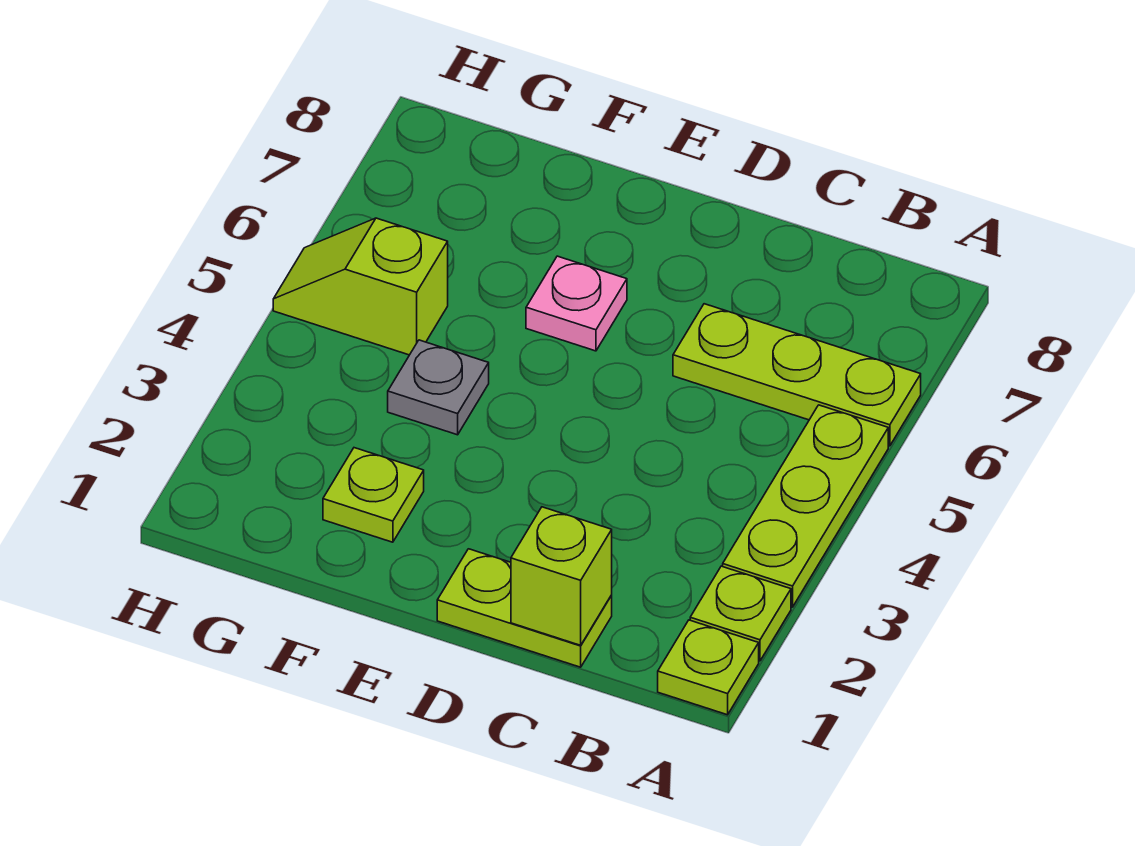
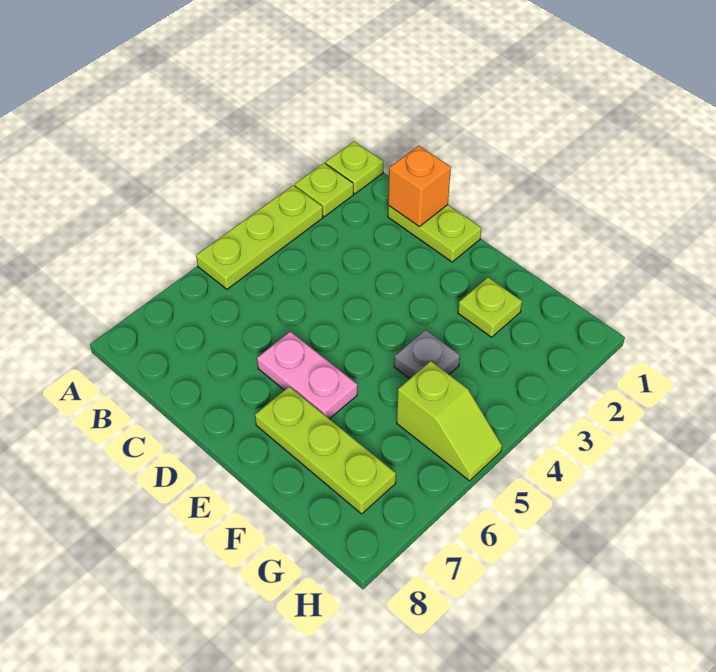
lime 1x3 plate [673,304,921,446] -> lime 1x3 plate moved to [255,387,396,514]
lime 1x1 brick [511,507,612,645] -> orange 1x1 brick [388,146,451,227]
pink 1x1 plate [526,256,627,351] -> pink 1x2 plate [257,332,357,419]

